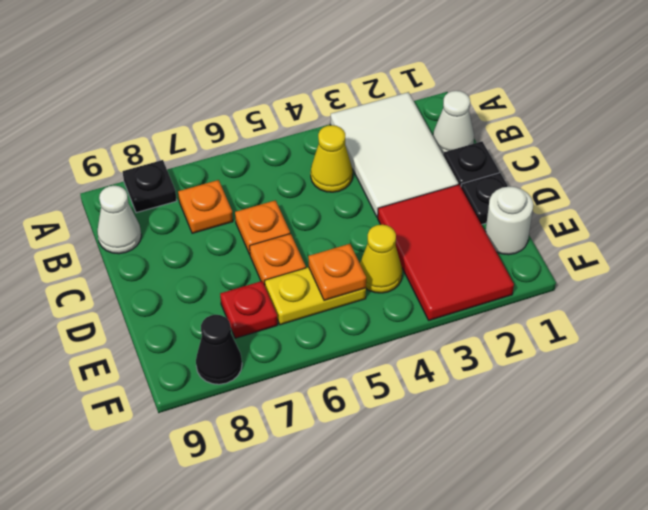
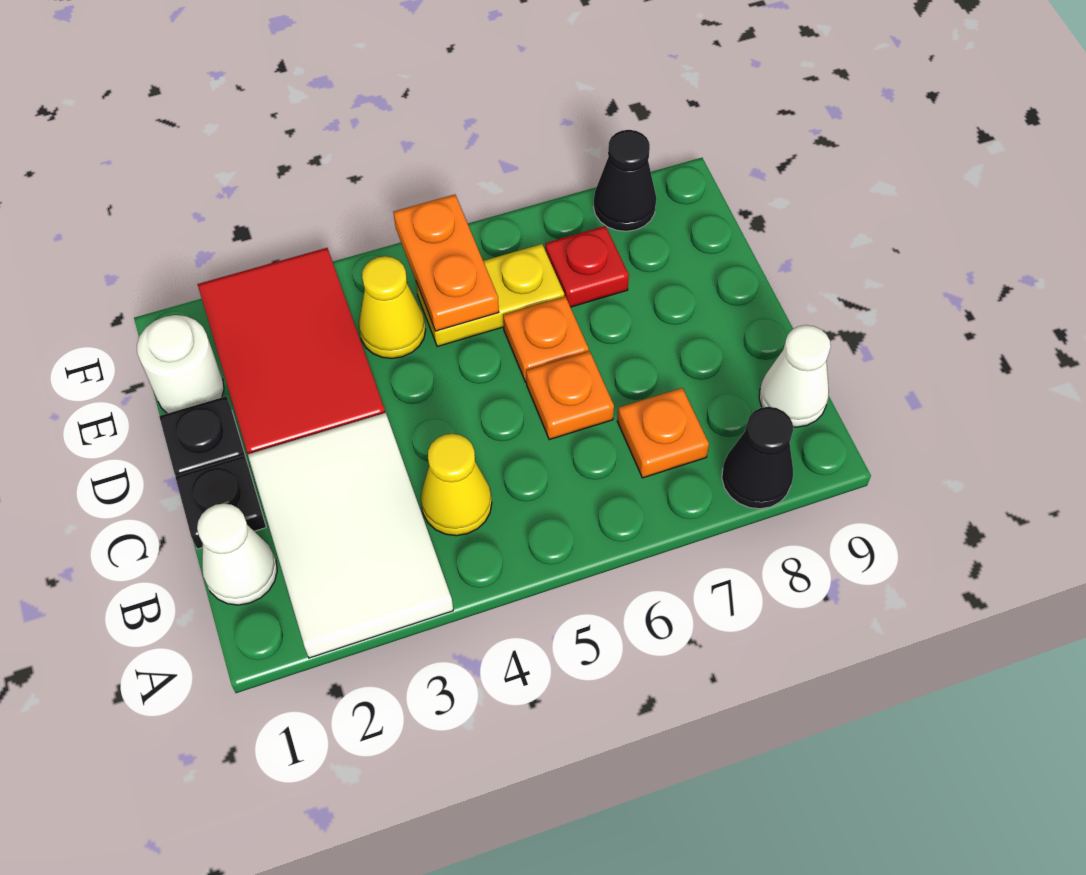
black 1x1 plate [122,160,177,213] -> black 1x1 cone [722,407,793,509]
orange 1x1 plate [308,244,366,301] -> orange 1x2 plate [394,195,499,331]

